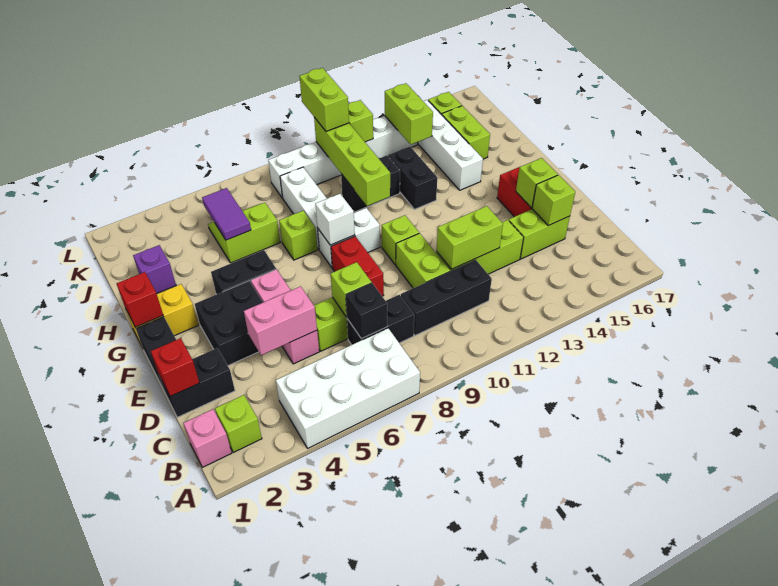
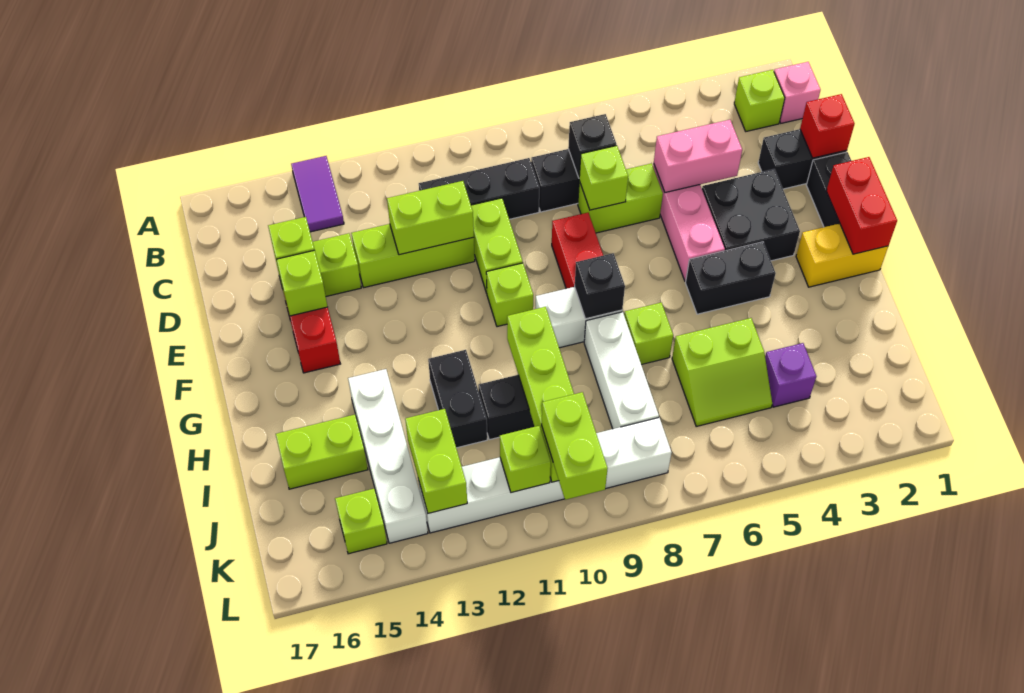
white 2x4 brick [276,328,420,448] -> none
red 1x1 brick [117,272,163,327] -> red 1x2 brick [826,157,897,254]
white 1x1 brick [315,194,355,245] -> black 1x1 brick [575,253,625,319]
purple 1x1 brick [133,245,176,294] -> purple 1x1 brick moved to [765,343,816,407]
purple 1x2 tile [202,188,251,240] -> purple 1x2 tile moved to [291,156,344,232]
lime 1x2 brick [442,106,490,159] -> lime 1x2 brick turned to [276,415,368,489]

